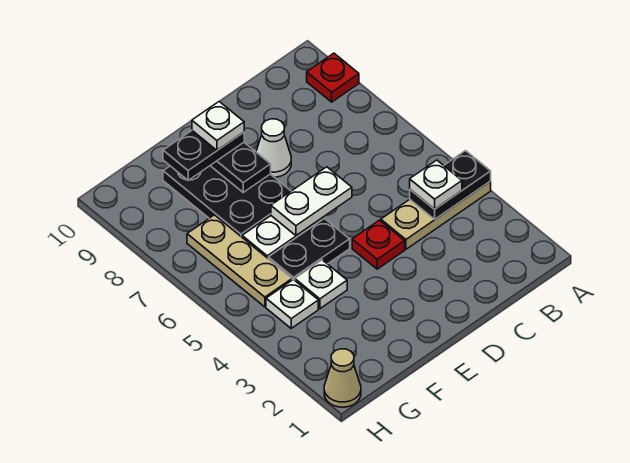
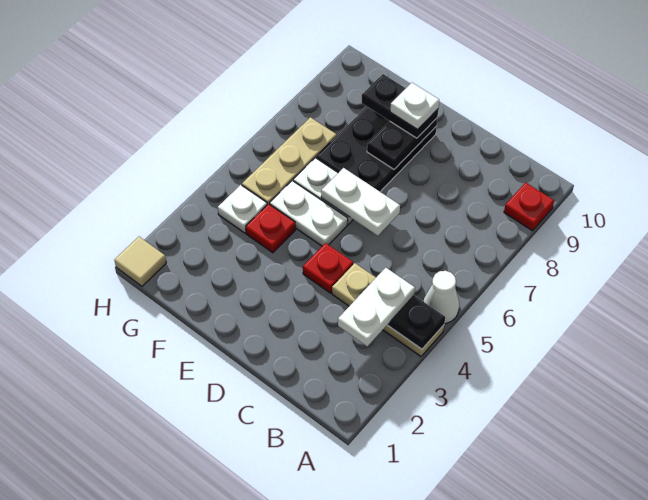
white 1x1 plate [410,160,462,209] -> white 1x2 plate [338,268,415,346]
white 1x1 cone [256,119,291,177] -> white 1x1 cone moved to [423,271,459,324]
black 1x2 plate [268,219,350,280] -> white 1x2 plate [270,181,348,246]
white 1x1 plate [295,260,347,309] -> red 1x1 plate [246,204,296,253]
tan 1x1 cone [324,349,361,407] -> tan 1x1 tile [115,237,166,286]

